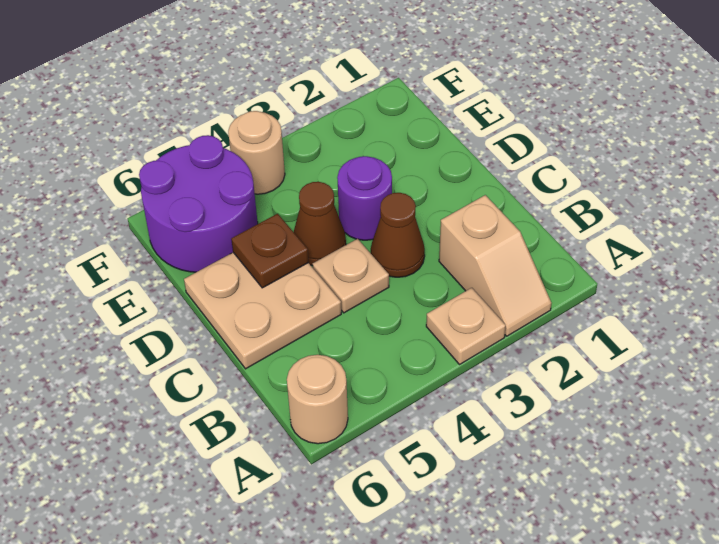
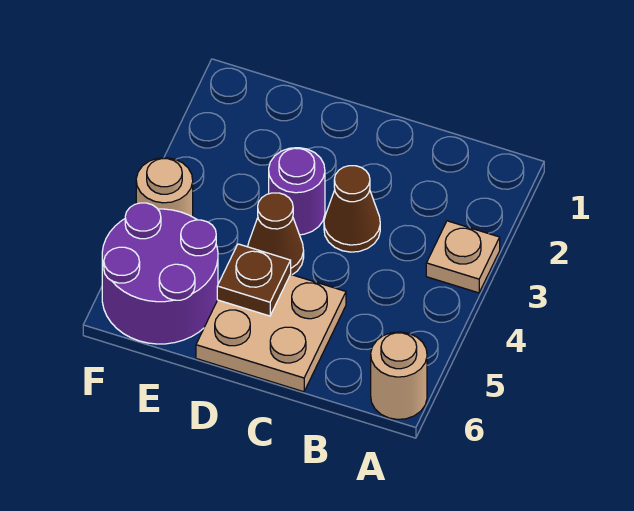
tan 1x2 slope [439,195,552,336] -> none
tan 1x1 plate [312,239,389,313] -> none

